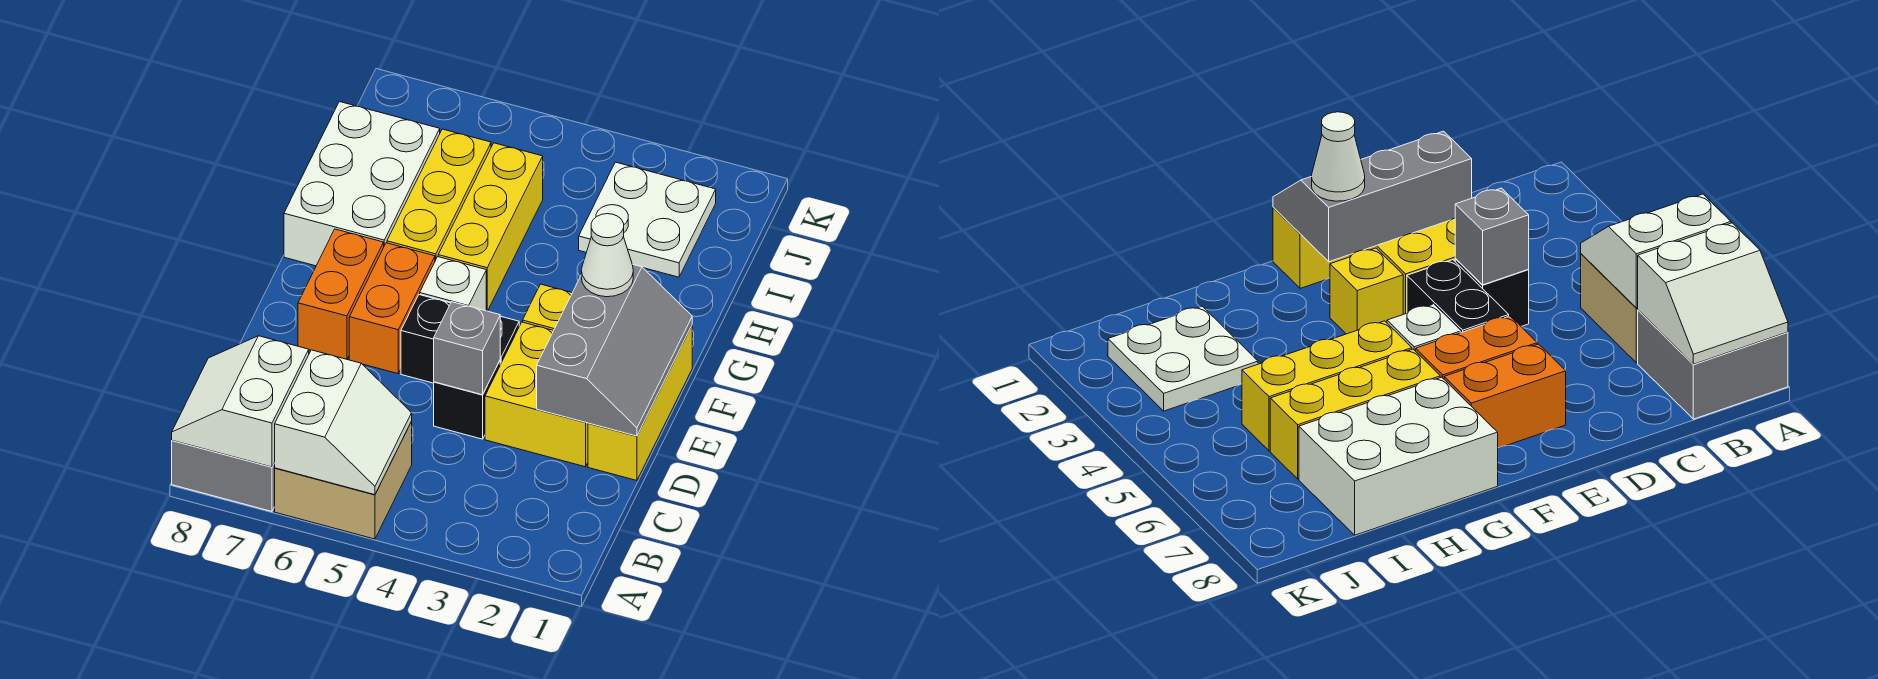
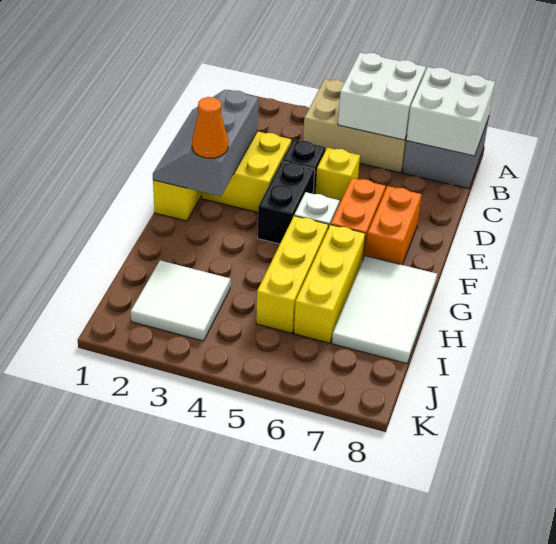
tan 2x2 brick [275,422,412,539] -> tan 2x3 brick [303,79,407,173]
white 2x2 slope [275,350,412,495] -> white 2x2 brick [338,53,426,140]
white 2x2 slope [172,336,309,467] -> white 2x2 brick [406,67,495,156]
grey 1x1 brick [434,302,500,395] -> none
black 1x2 brick [401,295,519,383] -> black 1x2 brick turned to [258,161,315,244]
white 1x1 cone [581,214,633,297] -> orange 1x1 cone [192,97,228,158]
yellow 1x1 brick [523,284,572,331] -> yellow 1x1 brick moved to [315,148,360,204]
white 2x3 brick [284,102,440,266] -> white 2x3 tile [332,256,437,363]
white 2x2 plate [579,162,716,277] -> white 2x2 tile [131,260,230,341]

